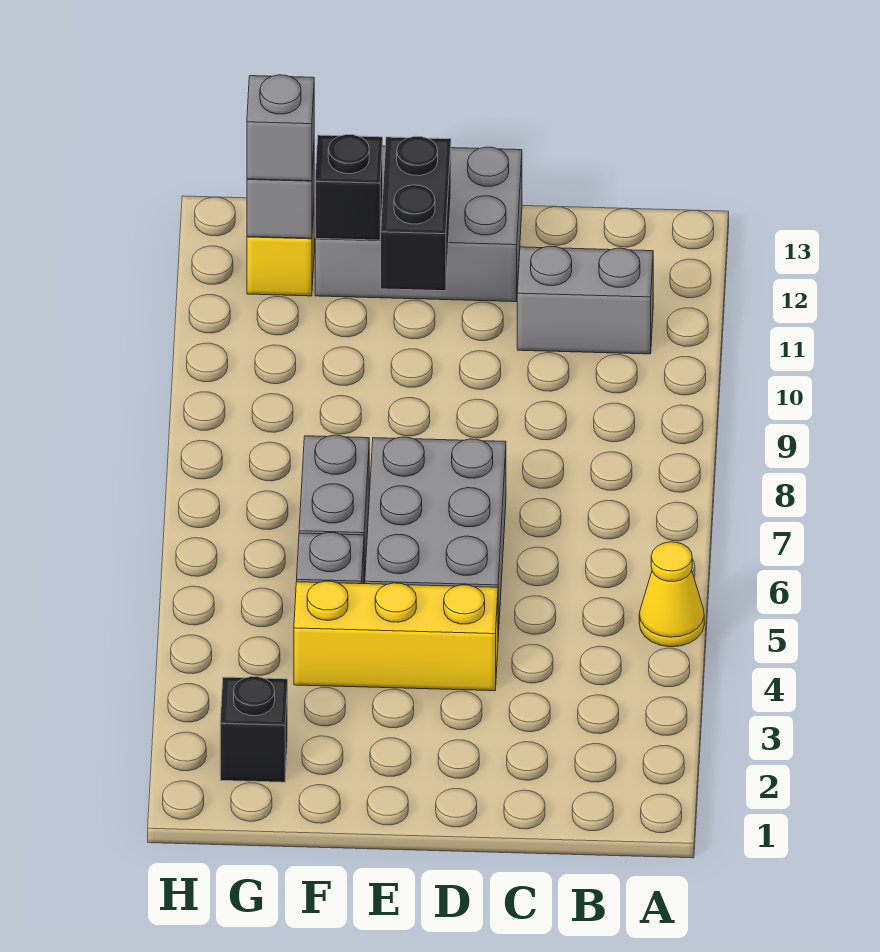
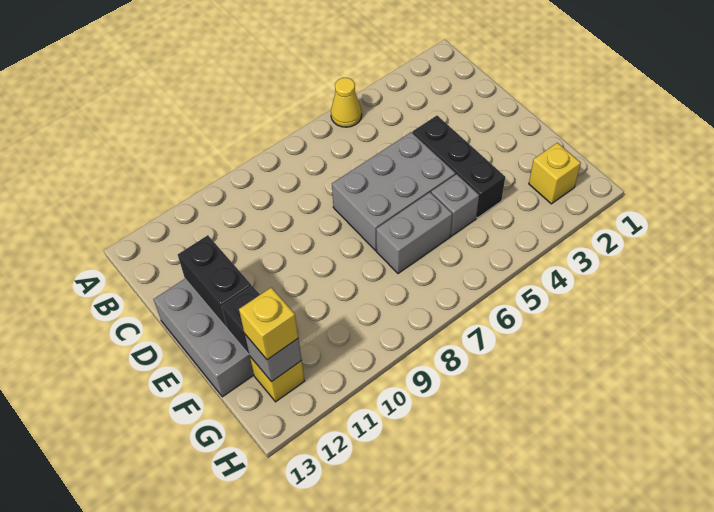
grey 1x2 brick [517,246,653,354] -> none
yellow 1x3 brick [294,581,498,691] -> black 1x3 brick [412,116,505,218]
black 1x2 brick [380,136,451,291] -> black 1x2 brick turned to [178,235,251,328]
black 1x1 brick [220,677,288,782] -> yellow 1x1 brick [529,143,581,204]
grey 1x1 brick [247,75,314,181] -> yellow 1x1 brick [239,288,298,360]

